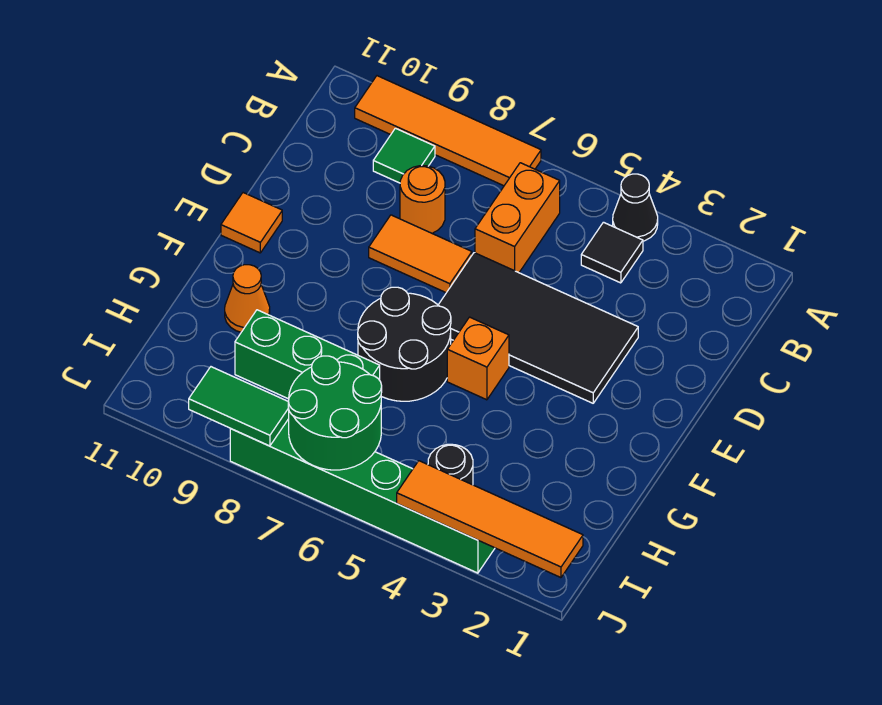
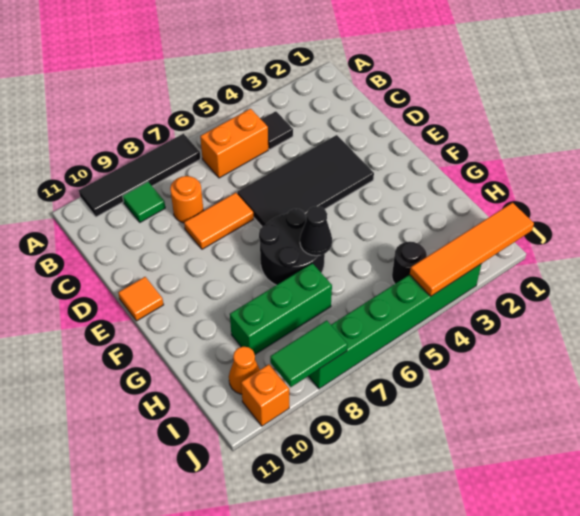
black 1x1 cone [613,174,658,241] -> black 1x1 cone moved to [300,206,332,256]
orange 1x4 tile [355,76,541,186] -> black 1x4 tile [79,134,200,217]
orange 1x2 brick [475,163,560,273] -> orange 1x2 brick turned to [200,109,268,178]
orange 1x1 brick [447,317,509,400] -> orange 1x1 brick moved to [241,364,289,426]
orange 1x1 cone [225,265,270,332] -> orange 1x1 cone moved to [229,347,260,394]
green 2x2 round brick [288,356,382,470] -> none

